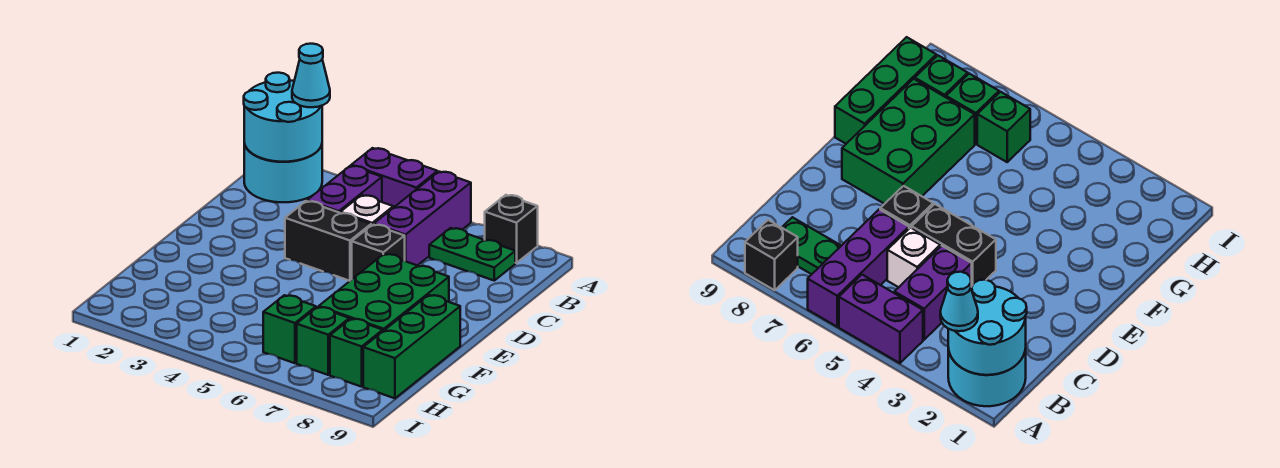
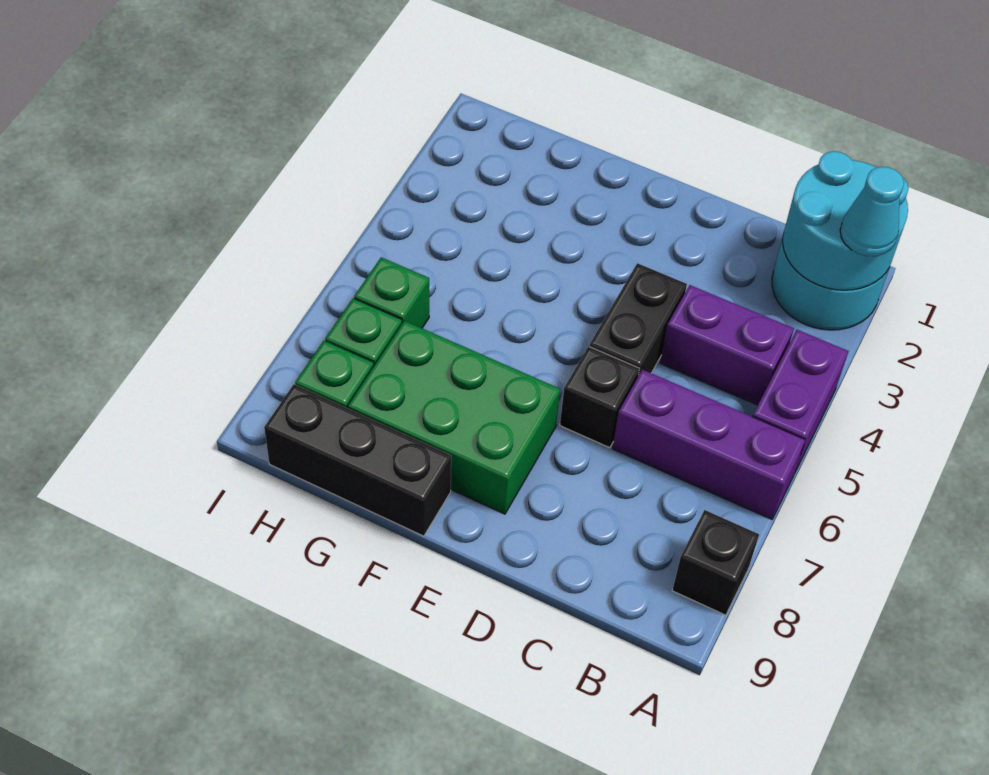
green 1x2 plate [429,228,515,280] -> none
white 1x1 brick [340,195,393,225] -> none
green 1x3 brick [363,295,460,398] -> black 1x3 brick [264,384,451,536]

